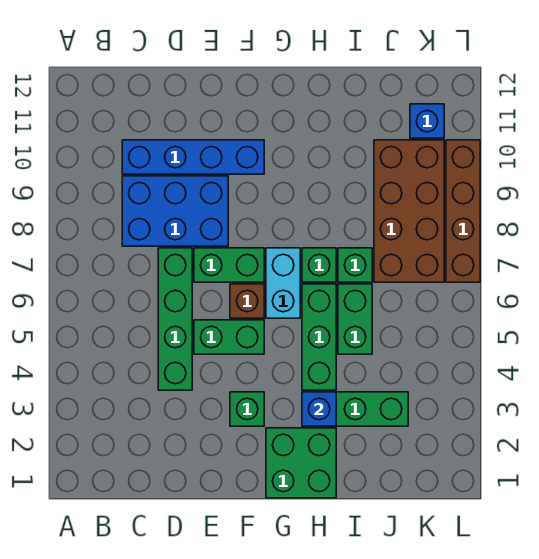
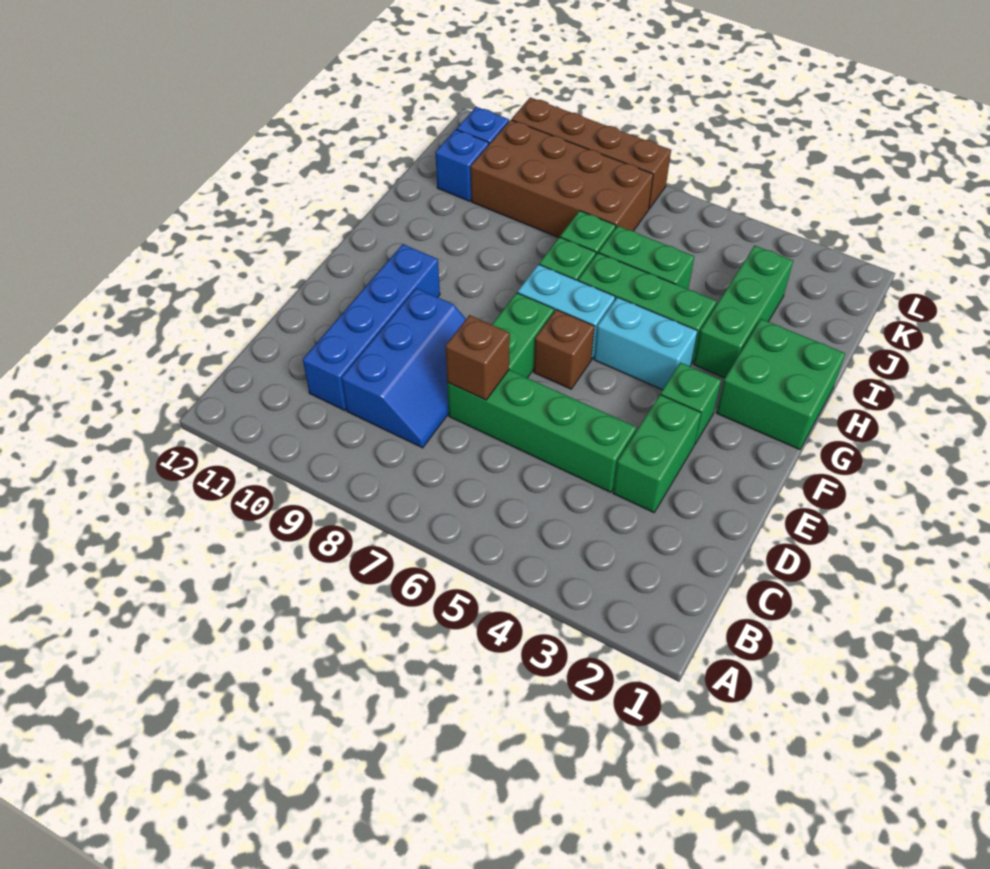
blue 2x3 brick [122,176,228,246] -> blue 2x3 slope [342,288,466,448]
none -> brown 1x1 brick [445,315,510,400]
green 1x2 brick [194,320,264,354] -> green 1x2 brick moved to [613,395,701,512]
none -> cyan 1x2 brick [594,297,698,390]
blue 1x1 brick [302,392,336,426] -> blue 1x1 brick moved to [436,130,489,201]

